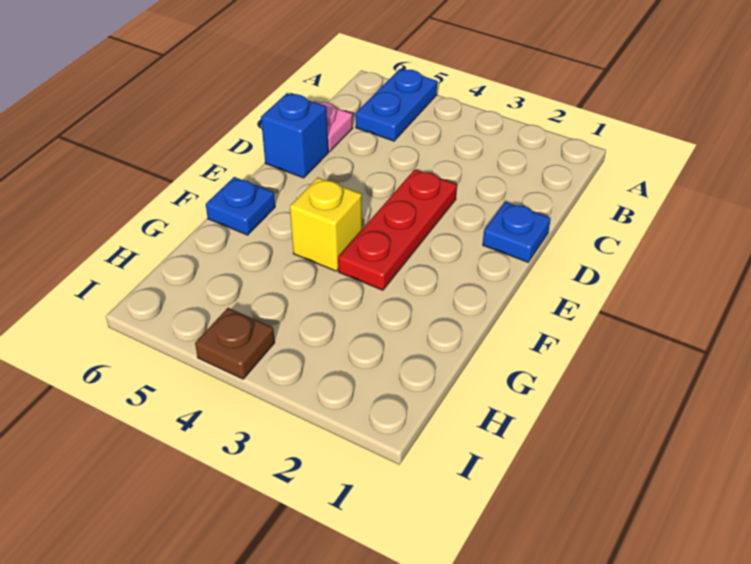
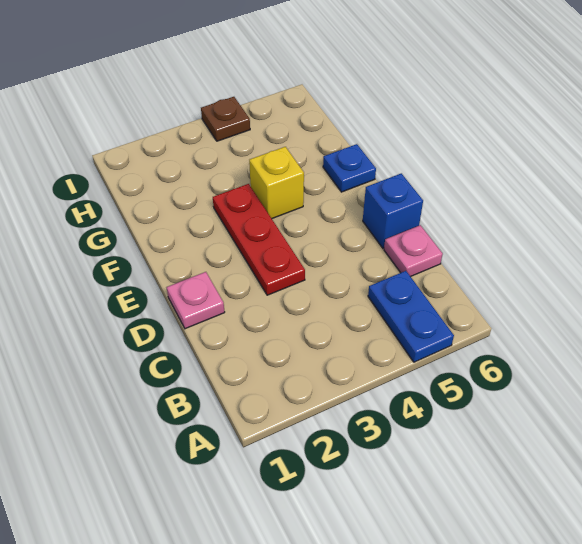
blue 1x1 plate [483,202,551,262] -> pink 1x1 plate [166,272,225,329]

